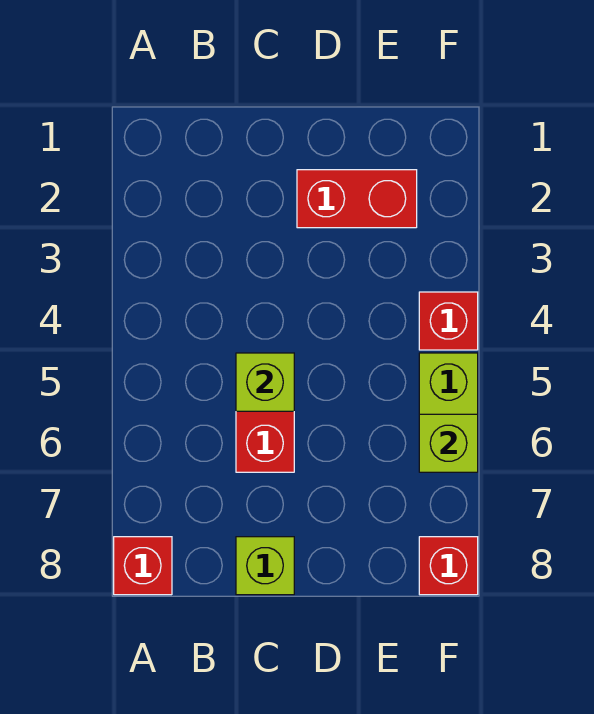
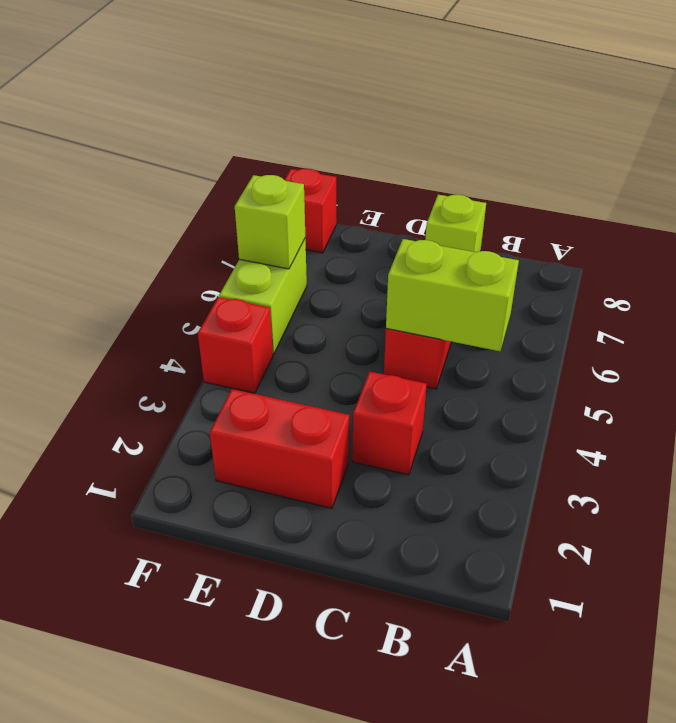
red 1x1 brick [114,537,172,595] -> red 1x1 brick moved to [352,372,427,475]
lime 1x1 brick [236,353,294,411] -> lime 1x2 brick [386,239,519,351]

